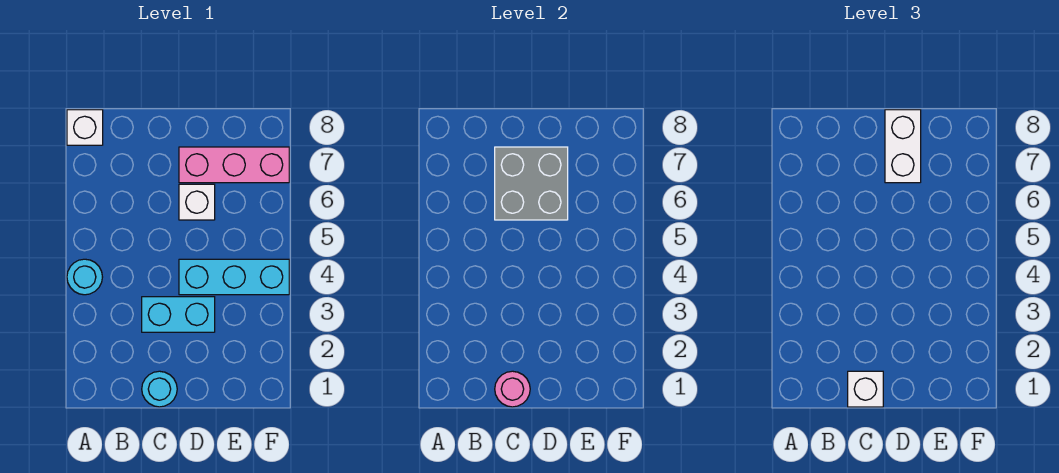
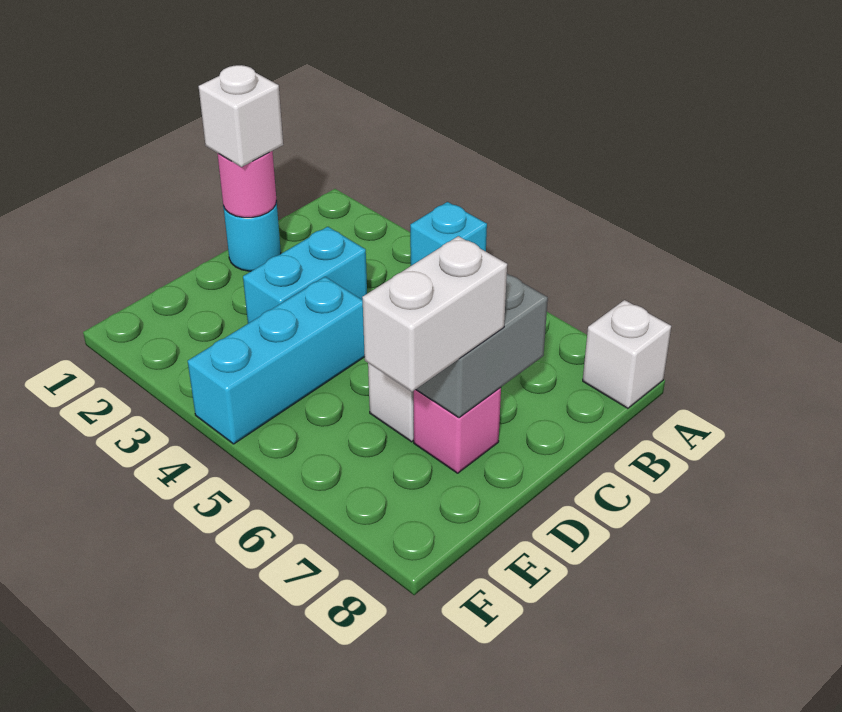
cyan 1x1 round brick [67,259,102,295] -> cyan 1x1 brick [410,202,487,266]
pink 1x3 brick [179,147,289,183] -> pink 1x1 brick [414,387,501,473]
white 1x2 brick [885,110,921,183] -> white 1x2 brick turned to [362,236,507,392]

